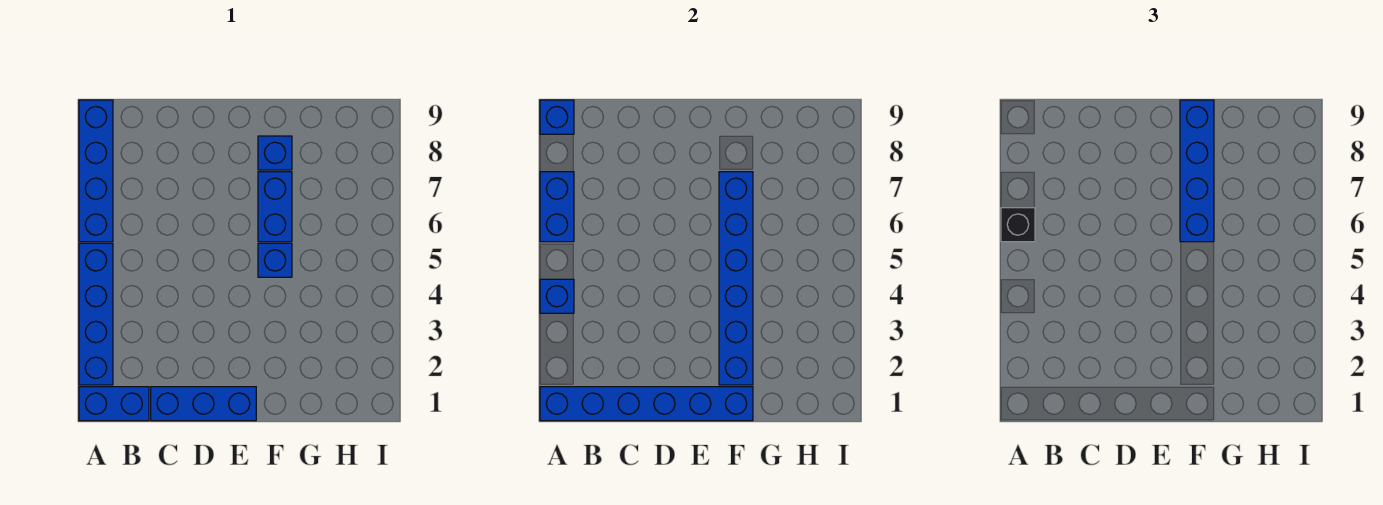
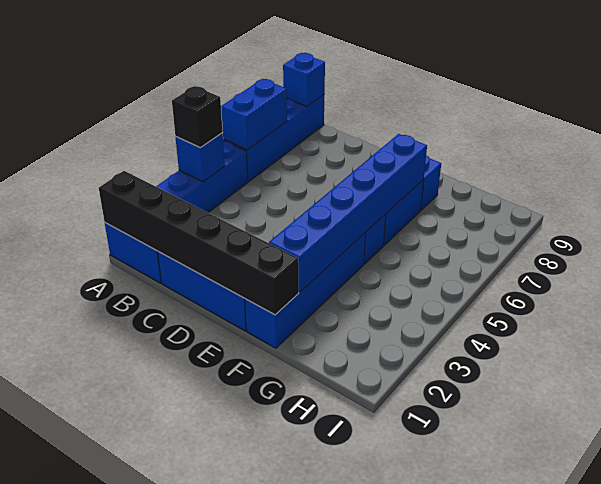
blue 1x6 brick [540,387,753,421] -> black 1x6 brick [99,171,299,315]
black 1x1 brick [1001,208,1035,242] -> black 1x1 brick moved to [172,86,223,147]
blue 1x4 brick [1180,100,1214,242] -> blue 1x4 brick moved to [245,233,365,348]

